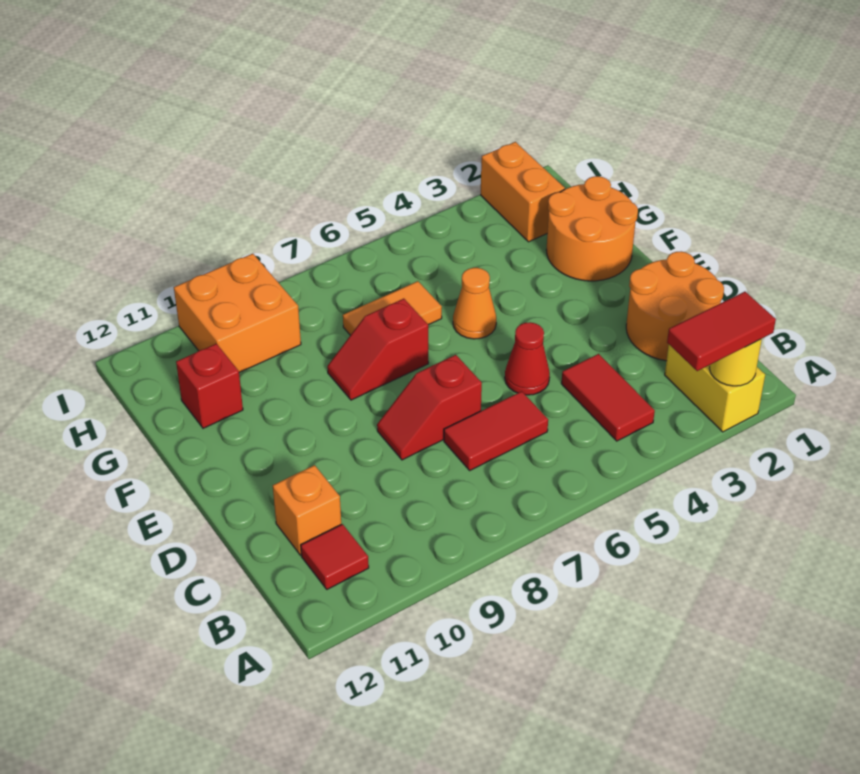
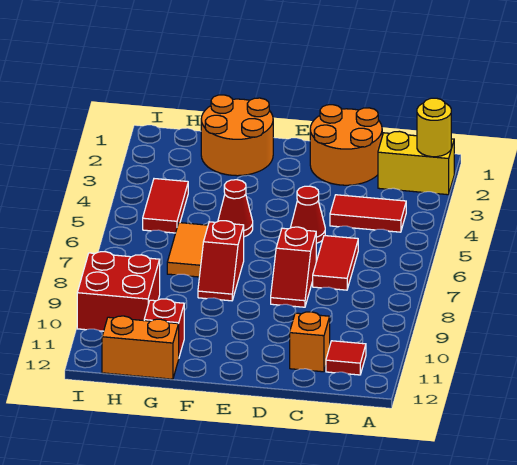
red 1x2 tile [667,292,776,371] -> red 1x2 tile moved to [143,179,188,233]
orange 1x1 cone [453,268,496,339] -> red 1x1 cone [218,180,253,237]
orange 1x2 brick [481,142,565,242] -> orange 1x2 brick moved to [102,316,179,379]
orange 2x2 brick [174,254,301,373] -> red 2x2 brick [77,252,160,331]

